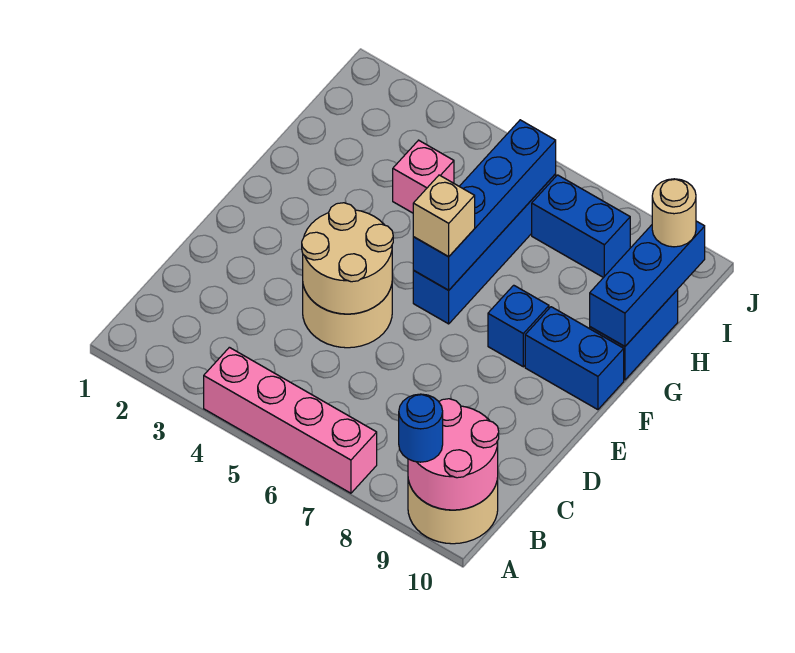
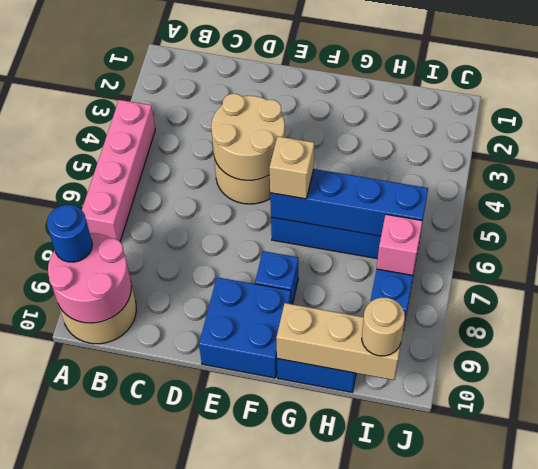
blue 1x2 brick [525,307,624,410] -> blue 2x2 brick [199,277,291,378]
blue 1x3 brick [590,221,705,346] -> tan 1x3 brick [276,303,404,380]
pink 1x1 brick [393,140,454,213] -> pink 1x1 brick moved to [377,214,422,275]

